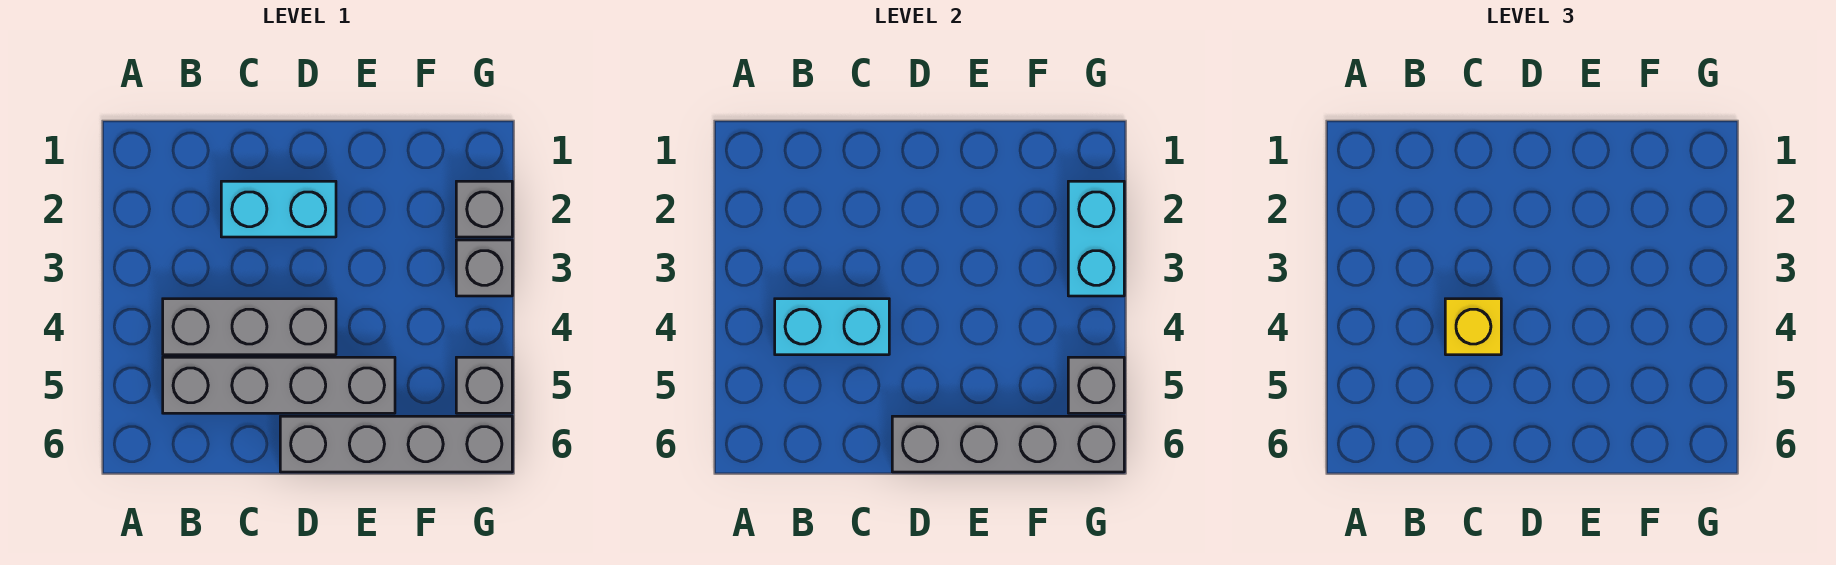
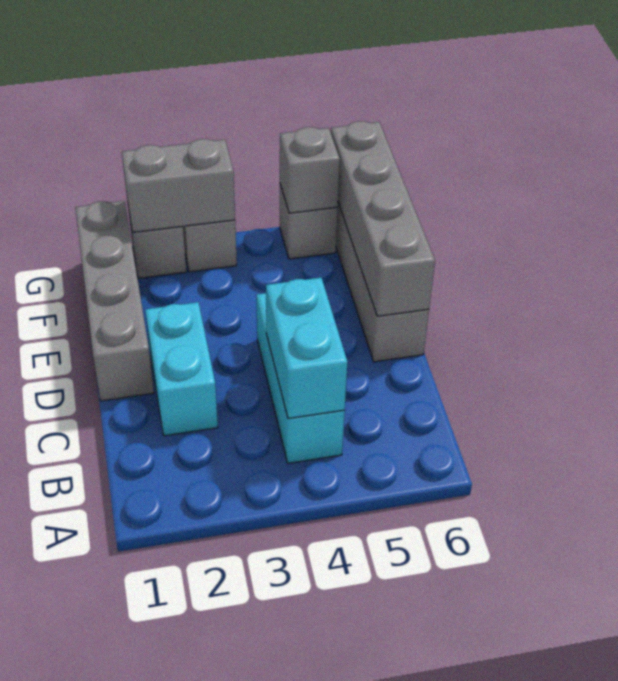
grey 1x3 brick [163,299,336,355] -> cyan 1x3 brick [256,293,345,463]
grey 1x4 brick [163,357,395,413] -> grey 1x4 brick moved to [75,201,154,401]
yellow 1x1 brick [1445,299,1501,355] -> none
cyan 1x2 brick [1068,181,1124,296] -> grey 1x2 brick [122,139,235,232]

